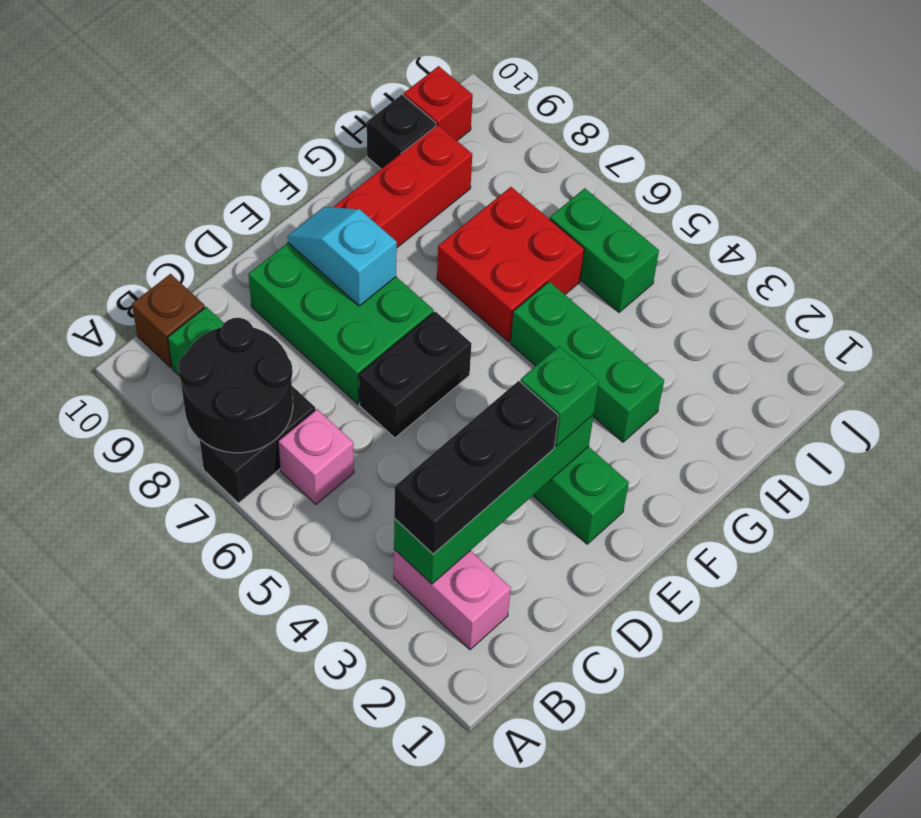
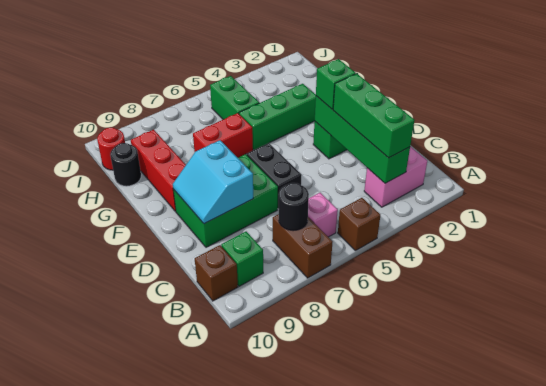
none -> brown 1x1 brick [338,198,380,251]
black 1x2 brick [200,386,315,503] -> brown 1x2 brick [273,214,332,278]
black 2x2 round brick [178,318,293,453] -> black 1x1 round brick [279,183,309,231]
black 1x3 brick [394,381,558,554] -> green 1x3 brick [333,74,414,158]
cyan 1x2 slope [287,207,397,306] -> cyan 2x2 slope [173,140,253,224]
red 2x2 brick [437,187,584,342] -> red 1x2 brick [193,113,253,158]
black 1x1 brick [367,95,436,169] -> black 1x1 round brick [110,143,141,186]
green 1x2 brick [550,188,659,312] -> green 1x2 brick turned to [210,76,259,119]
red 1x1 brick [404,66,473,141] -> red 1x1 round brick [97,128,125,170]

